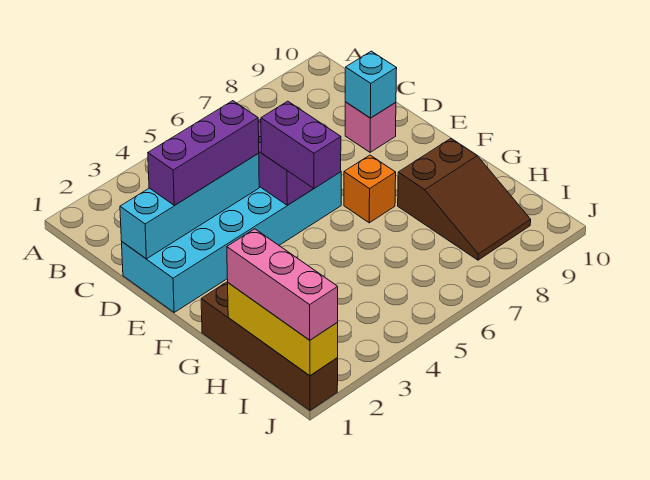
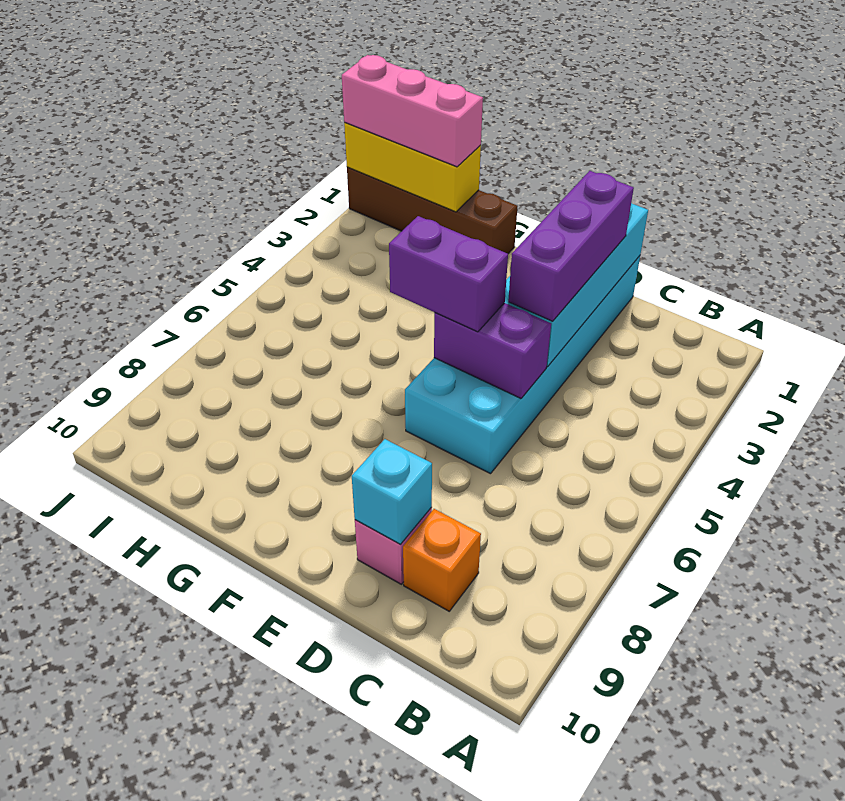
orange 1x1 brick [344,155,396,223] -> orange 1x1 brick moved to [403,509,481,611]
brown 2x3 slope [398,139,531,260] -> none

